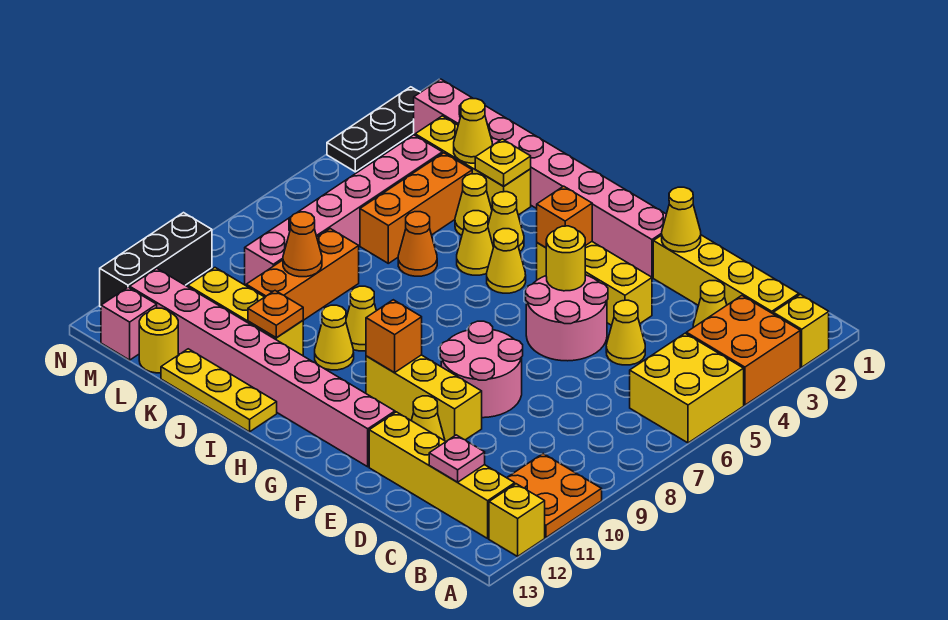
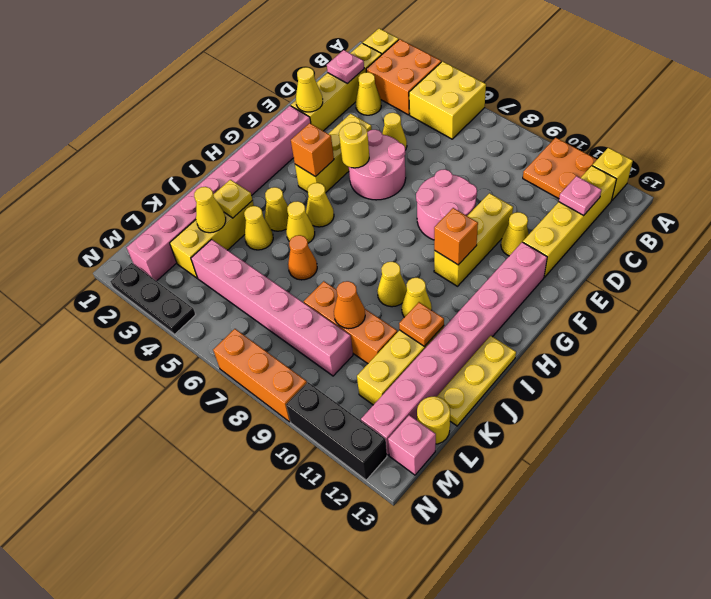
none -> pink 1x1 plate [327,50,364,84]
orange 1x3 brick [360,153,472,263] -> orange 1x3 brick moved to [213,329,307,422]

